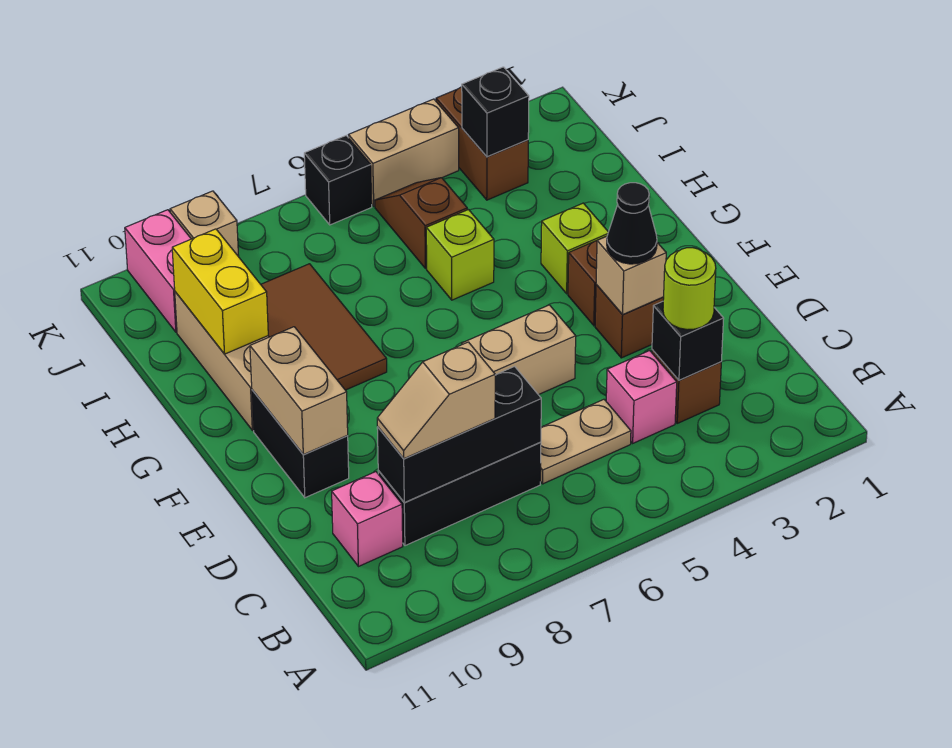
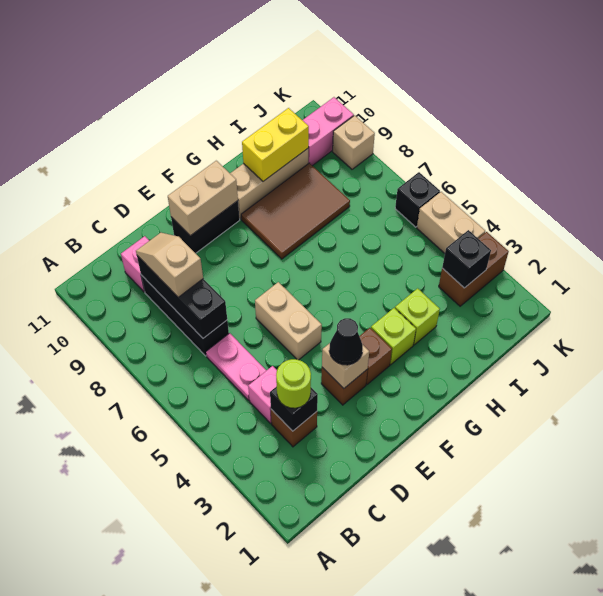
tan 1x2 plate [540,399,631,484] -> pink 1x2 plate [206,333,267,400]
lime 1x1 brick [426,210,494,300] -> lime 1x1 brick moved to [395,288,440,345]
brown 1x2 slope [375,178,467,269] -> none

